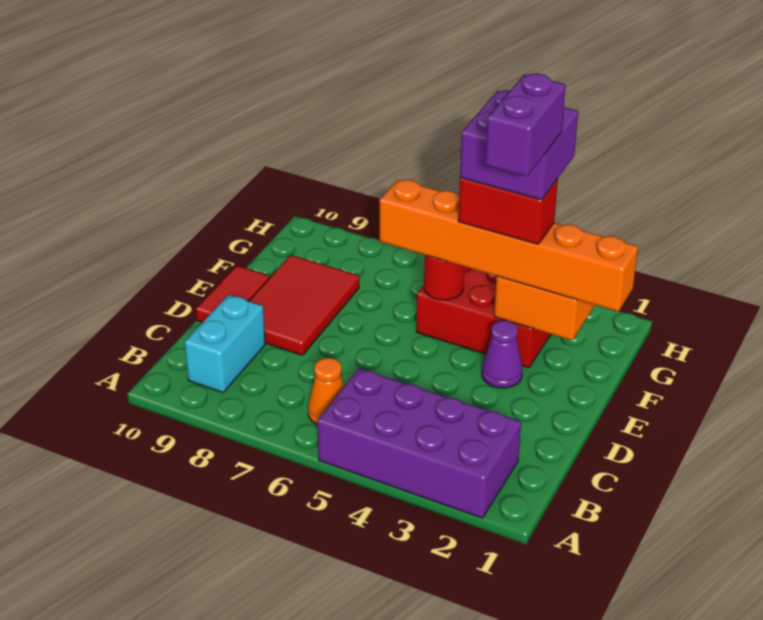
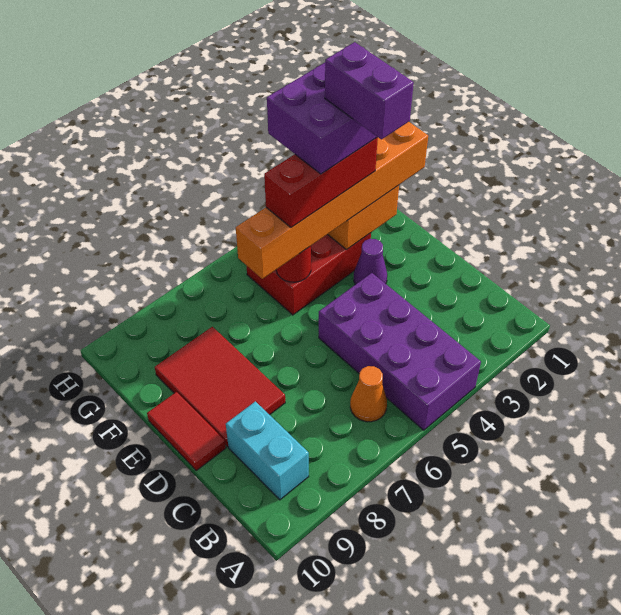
purple 2x4 brick [317,368,521,518] -> purple 2x4 brick turned to [319,273,481,430]
red 1x2 brick [458,178,558,244] -> red 1x3 brick [264,137,378,227]

